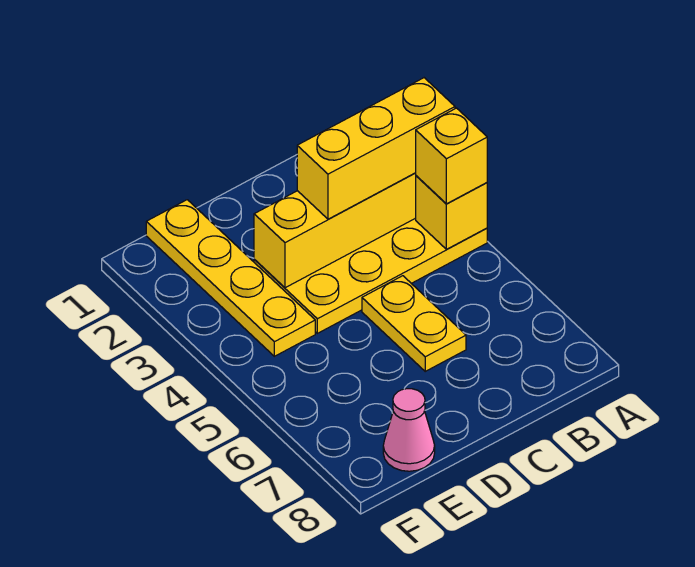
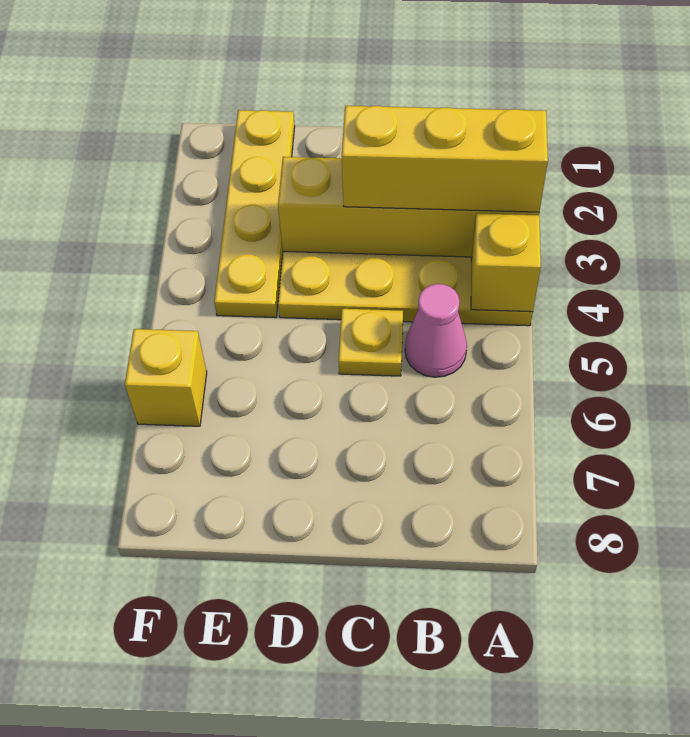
yellow 1x1 brick [416,108,487,204] -> yellow 1x1 brick moved to [125,329,207,426]
yellow 1x2 plate [362,276,466,371] -> yellow 1x1 plate [338,309,403,376]
pink 1x1 cone [383,389,435,471] -> pink 1x1 cone moved to [405,284,467,377]

